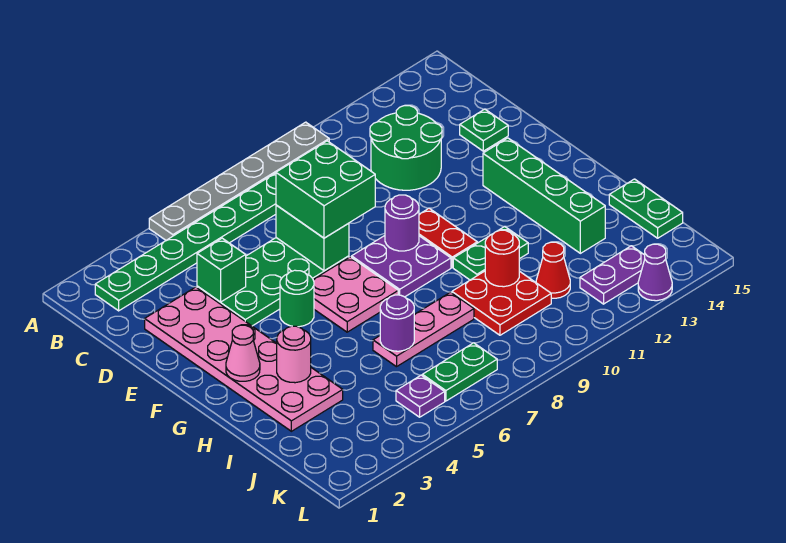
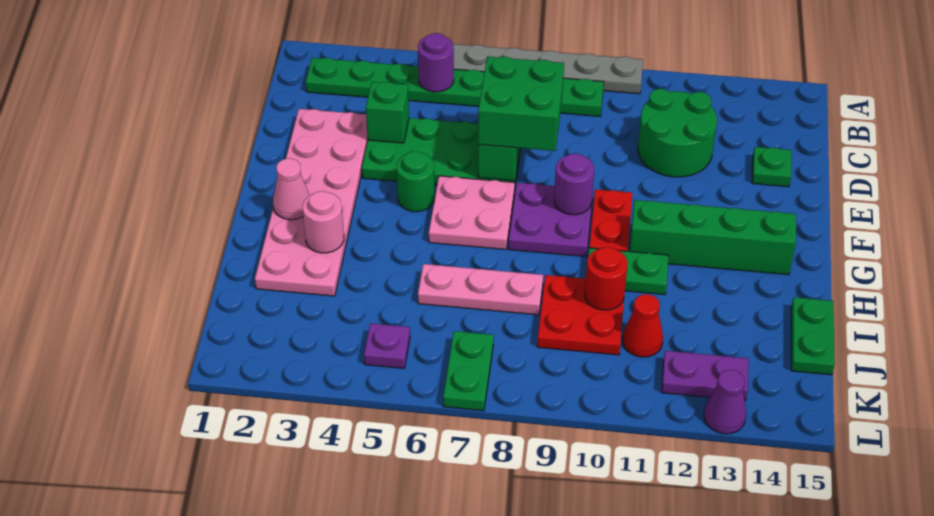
green 1x4 brick [483,138,605,253] -> green 1x4 brick turned to [630,200,796,275]
purple 1x1 round brick [380,295,414,351] -> purple 1x1 round brick moved to [418,33,454,92]
green 1x2 plate [422,343,497,401] -> green 1x2 plate turned to [443,331,494,411]

